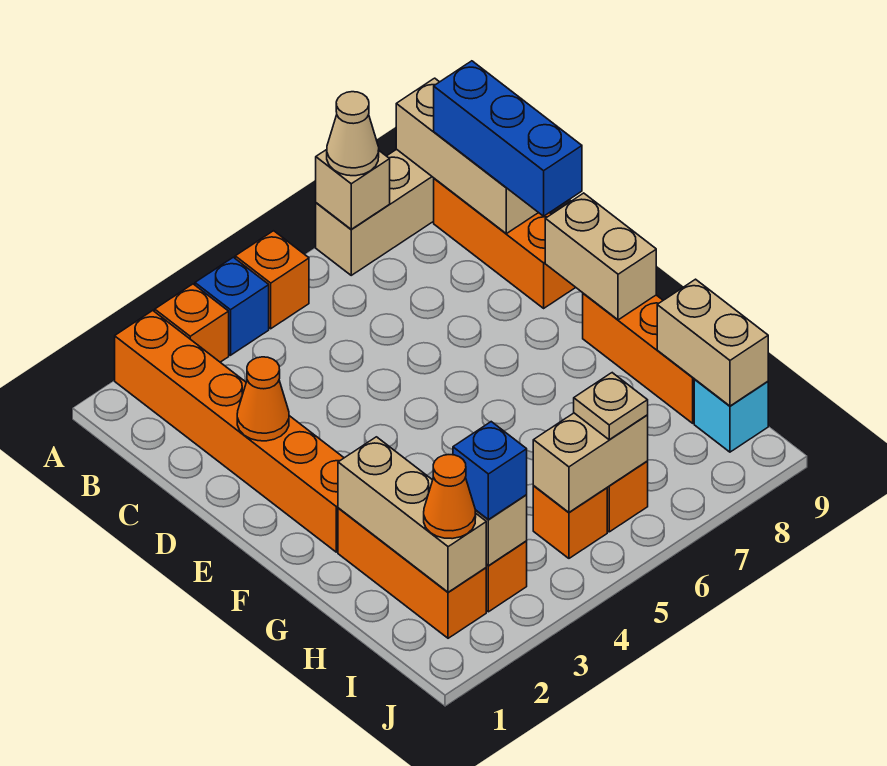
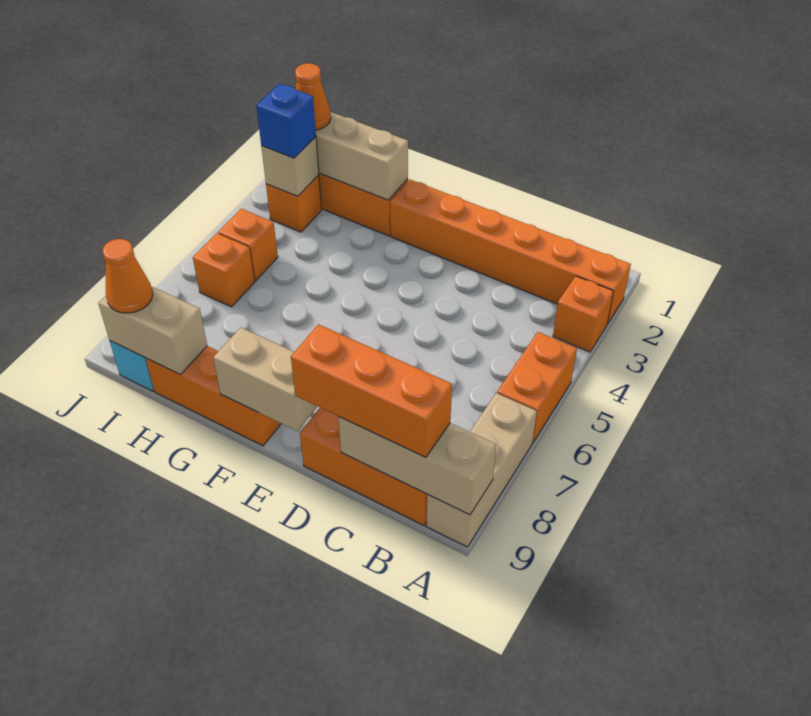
blue 1x1 brick [195,257,269,355] -> none
orange 1x1 brick [235,231,309,329] -> orange 1x2 brick [497,332,577,443]
tan 1x1 brick [316,150,390,229] -> none
tan 1x1 cone [327,92,379,176] -> none
blue 1x3 brick [434,61,582,216] -> orange 1x3 brick [291,324,452,457]
orange 1x1 cone [237,357,289,441] -> orange 1x1 cone moved to [102,239,153,313]
tan 1x2 brick [533,413,648,512] -> none
tan 1x1 plate [574,373,648,440] -> none

